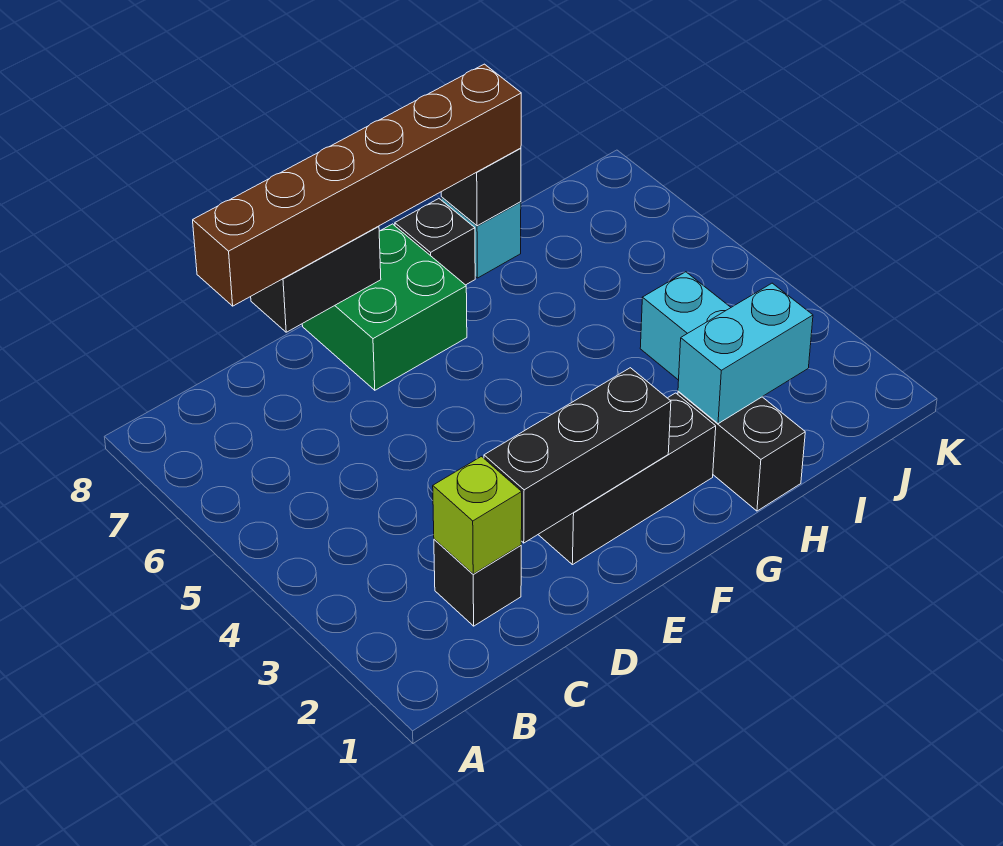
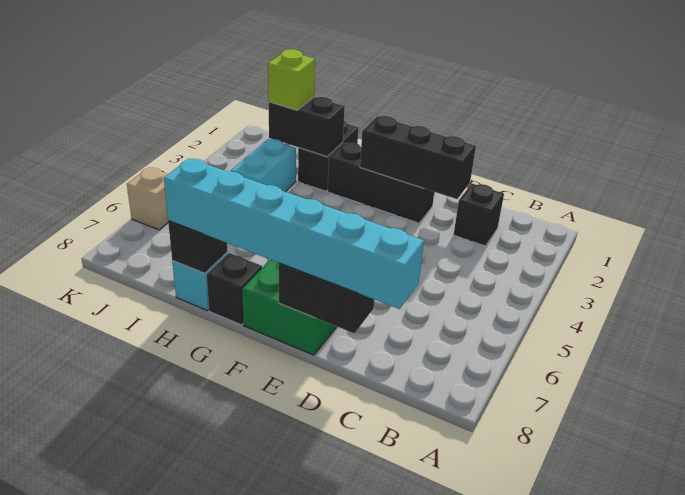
lime 1x1 brick [433,457,522,574] -> lime 1x1 brick moved to [268,49,315,110]
brown 1x6 brick [193,64,521,306] -> cyan 1x6 brick [164,158,424,309]
cyan 1x2 brick [678,283,813,424] -> black 1x2 brick [269,97,345,157]
none -> tan 1x1 brick [127,167,168,230]

